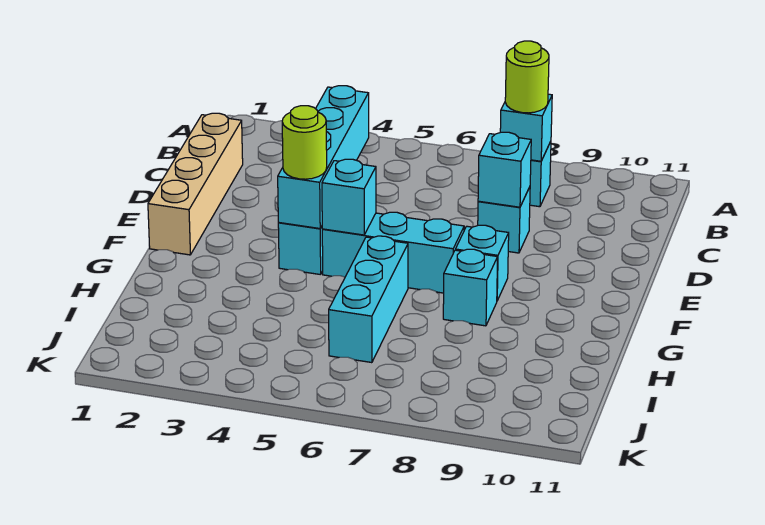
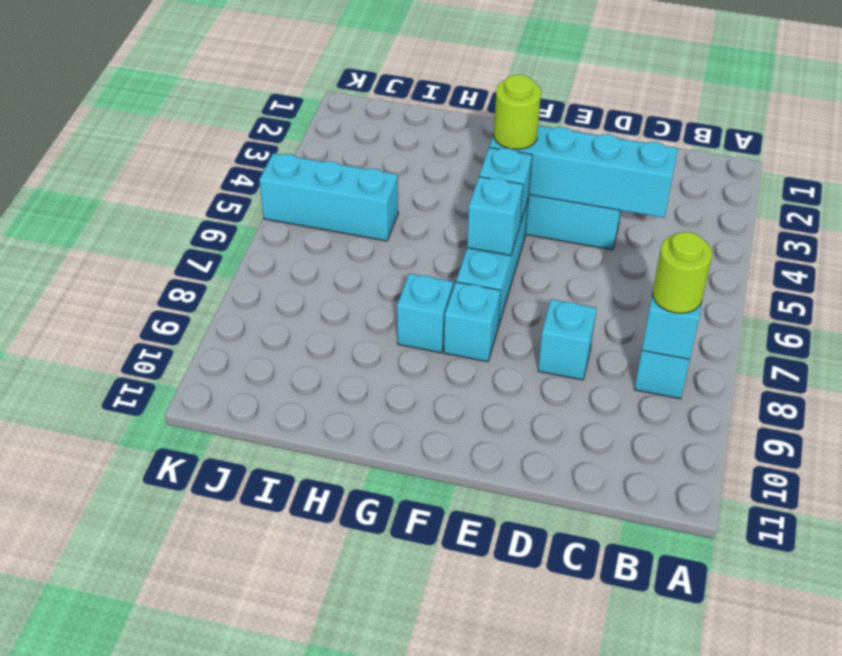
tan 1x4 brick [148,113,243,255] -> none
cyan 1x1 brick [478,132,531,207] -> cyan 1x1 brick moved to [467,177,523,255]
cyan 1x3 brick [329,236,408,363] -> cyan 1x3 brick moved to [259,153,398,241]

